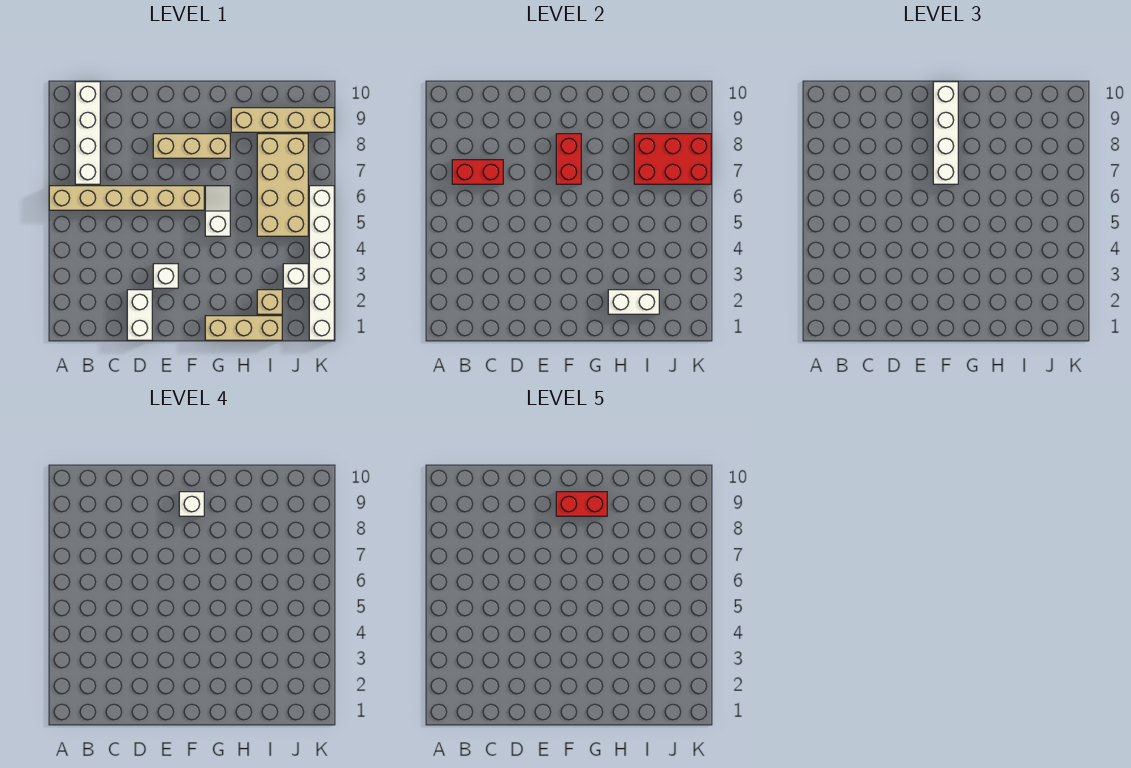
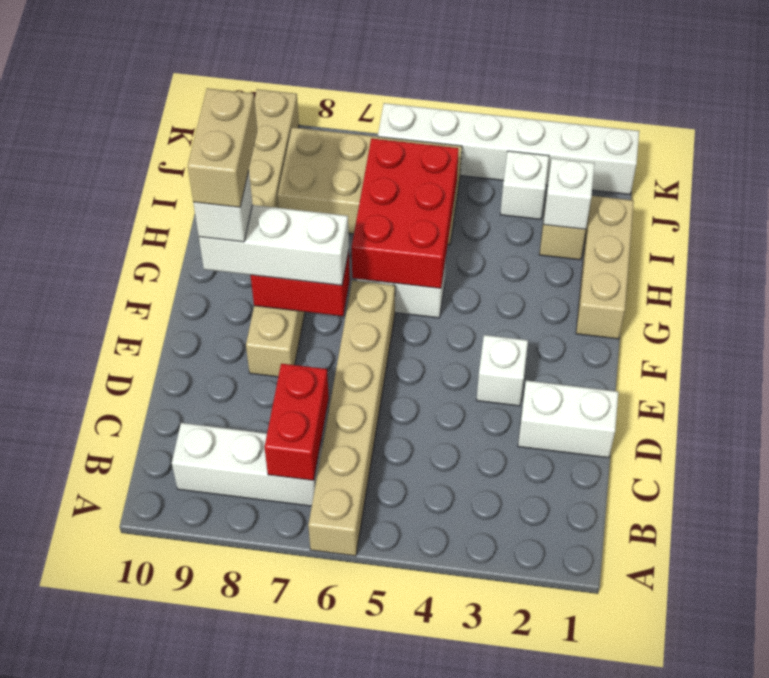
white 1x4 brick [75,82,100,184] -> white 1x3 brick [172,423,322,506]
white 1x4 brick [933,82,958,184] -> white 1x3 brick [199,205,349,285]
red 1x2 brick [556,492,607,516] -> tan 1x2 brick [188,88,257,207]
white 1x2 brick [608,290,659,314] -> white 1x1 brick [543,158,595,229]
red 2x3 brick [634,134,711,184] -> red 2x3 brick moved to [352,138,459,288]

